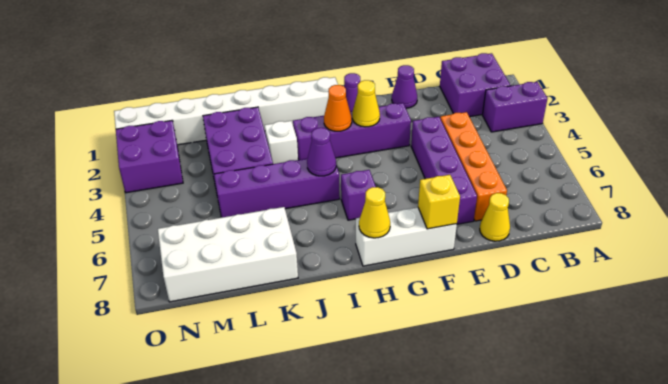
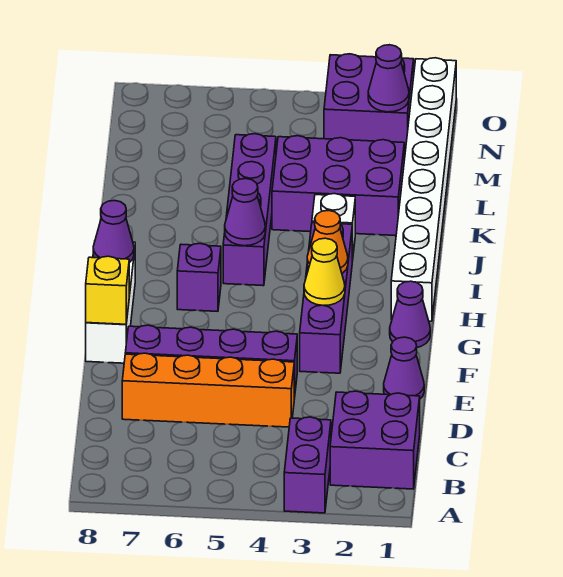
yellow 1x1 cone [480,193,510,241] -> none
yellow 1x1 cone [359,187,390,238] -> purple 1x1 cone [93,201,134,263]
white 2x4 brick [158,207,298,302] -> none
none -> purple 1x1 cone [368,45,409,112]

